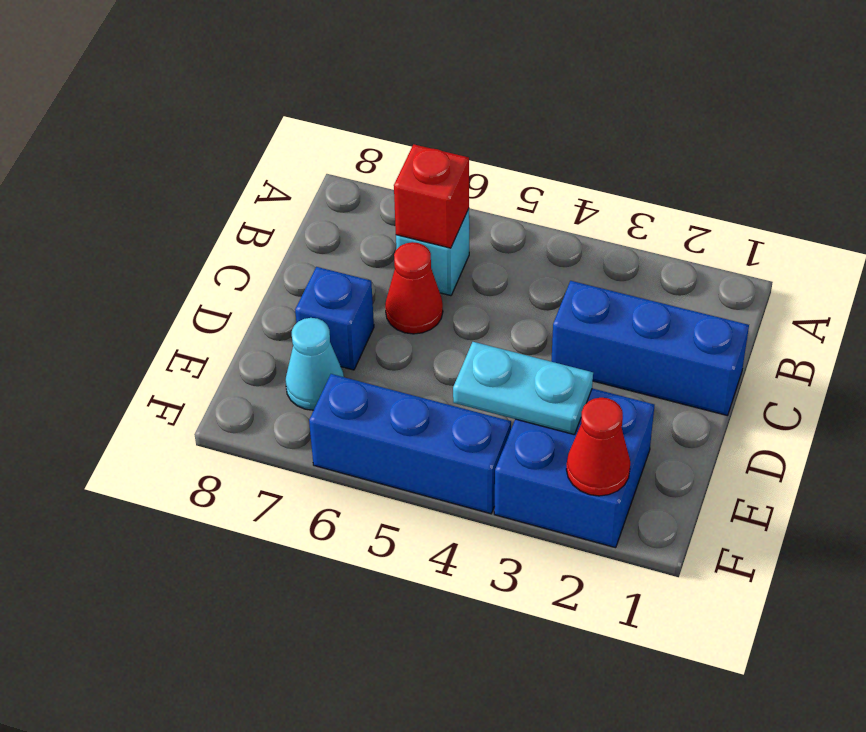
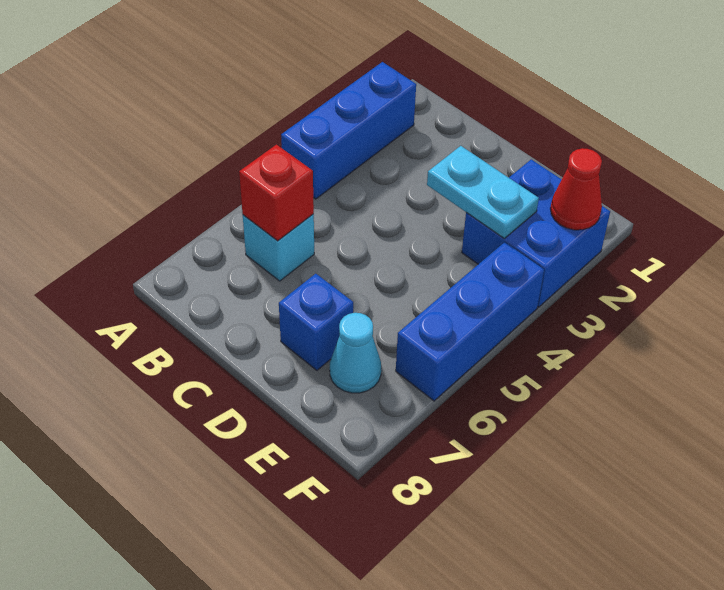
blue 1x3 brick [551,281,749,416] -> blue 1x3 brick moved to [281,62,416,199]
red 1x1 cone [385,242,443,334] -> none
cyan 1x2 plate [453,342,593,435] -> cyan 1x2 plate turned to [427,146,539,238]

